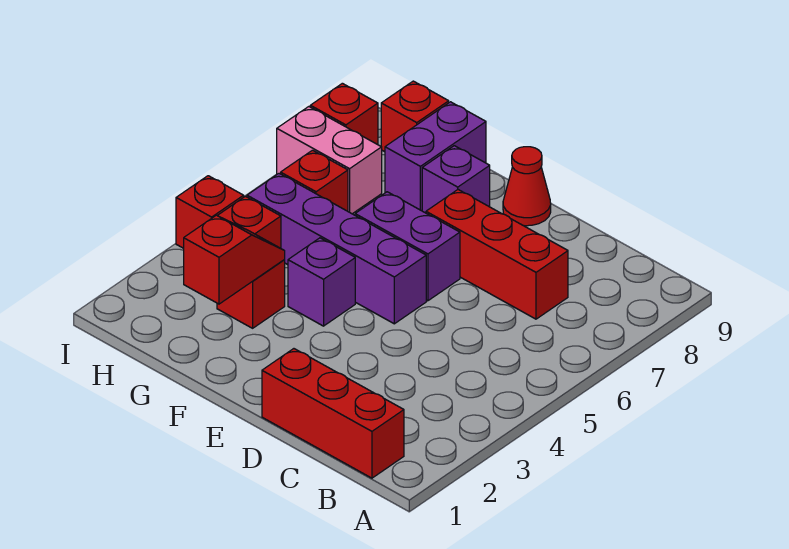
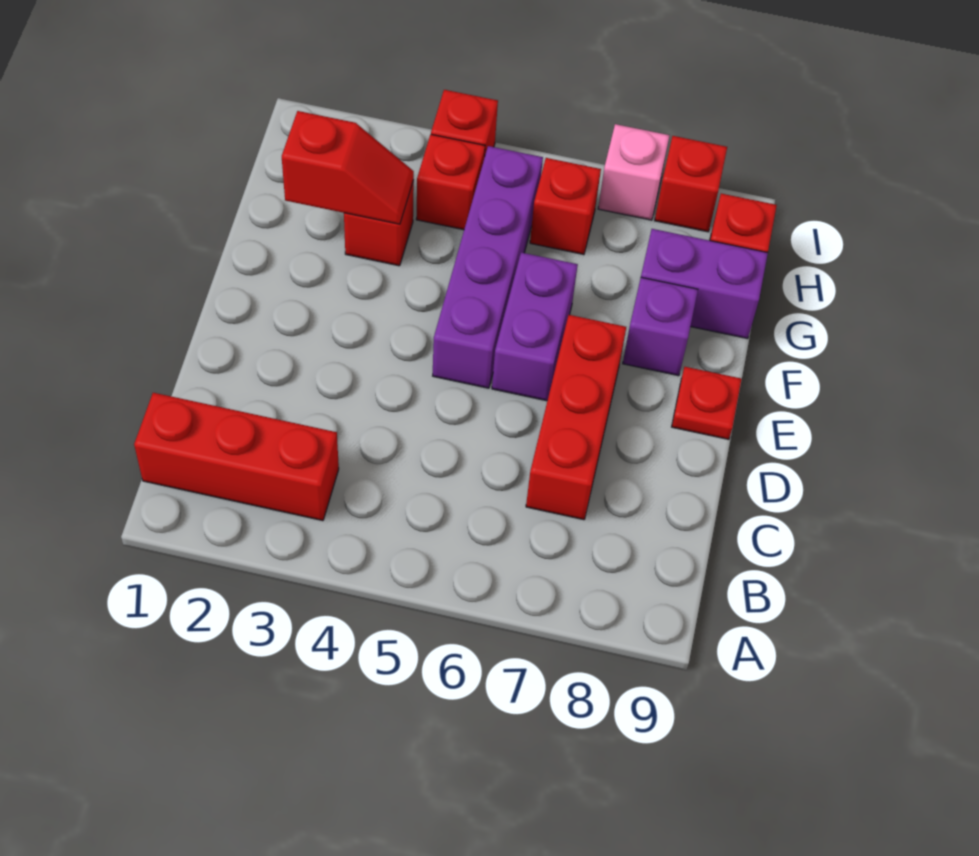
red 1x3 brick [262,349,404,478] -> red 1x3 brick turned to [134,393,339,521]
red 1x1 cone [503,147,551,226] -> red 1x1 plate [672,367,742,439]
purple 1x1 brick [288,238,355,326] -> none
pink 1x2 brick [277,107,382,214] -> pink 1x1 brick [598,124,670,220]

